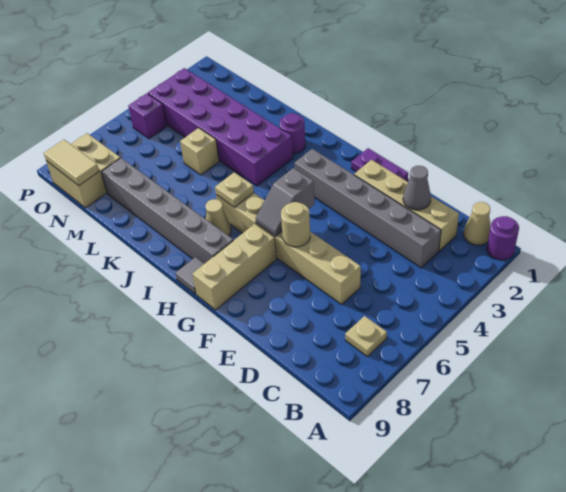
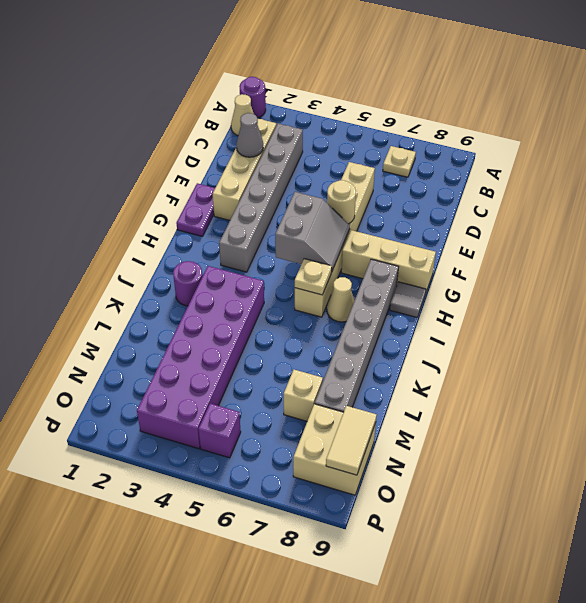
grey 1x2 slope [256,168,314,236] -> grey 2x2 slope [275,192,350,271]
tan 1x1 brick [180,128,219,175] -> tan 1x1 brick moved to [284,370,323,421]

